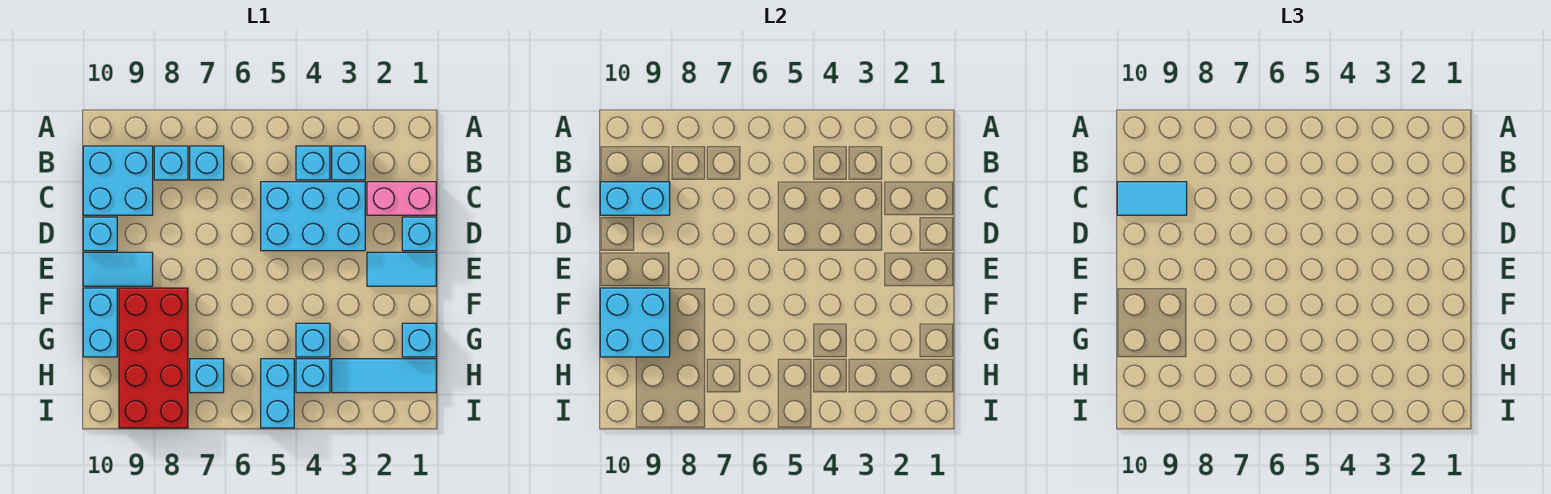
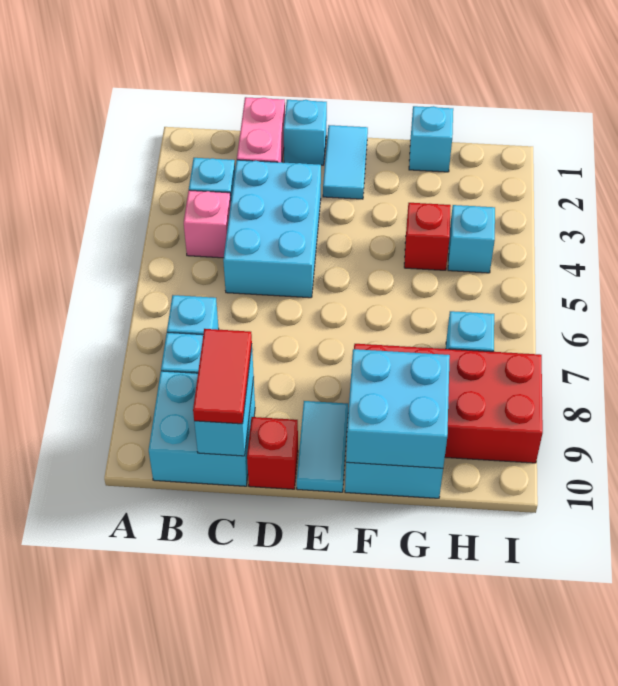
cyan 1x1 brick [296,146,330,180] -> pink 1x1 brick [184,190,231,258]
cyan 1x2 tile [1117,182,1187,215] -> red 1x2 tile [193,329,252,424]
cyan 1x1 brick [83,217,117,251] -> red 1x1 brick [247,417,298,489]
cyan 1x1 brick [296,323,330,357] -> red 1x1 brick [404,203,451,270]
cyan 1x3 tile [332,359,436,393] -> none
cyan 1x2 brick [261,359,294,428] -> none

